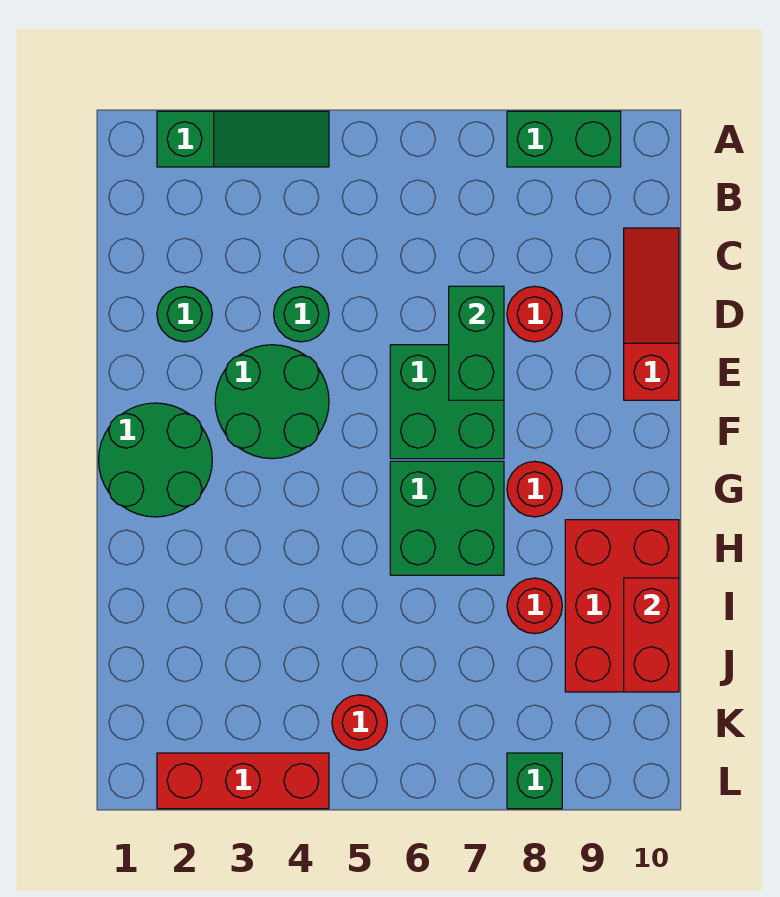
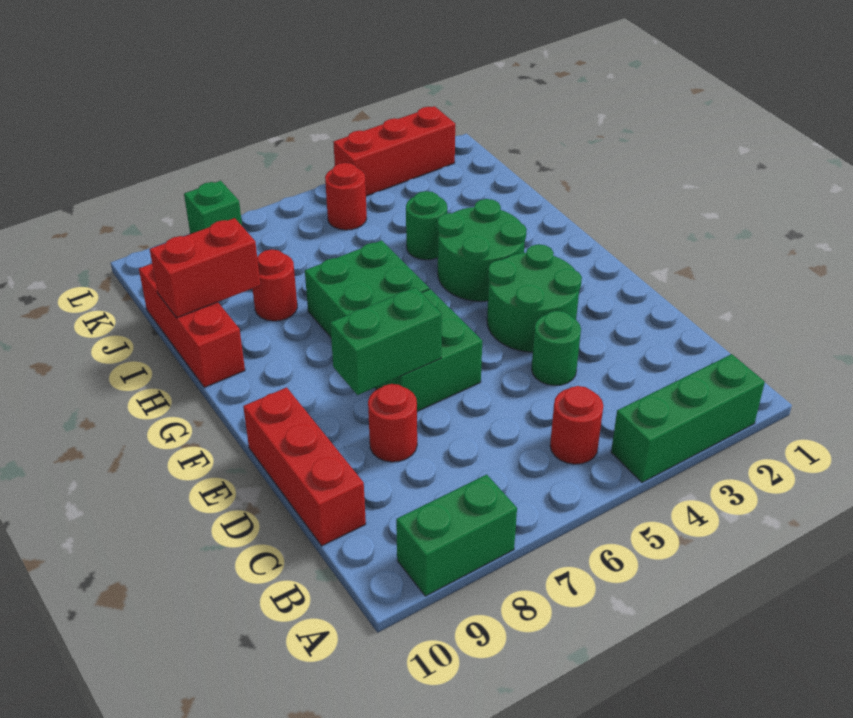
green 1x3 slope [157,111,329,167] -> green 1x3 brick [611,354,765,482]
red 1x3 slope [624,228,679,400] -> red 1x3 brick [243,387,366,546]
green 1x1 round brick [157,286,212,342] -> green 1x1 round brick moved to [406,191,447,260]
green 1x2 brick [449,286,504,400] -> green 1x2 brick turned to [330,287,442,395]
green 2x2 round brick [99,403,212,517] -> green 2x2 round brick moved to [437,199,527,301]
red 1x1 round brick [507,461,562,517] -> red 1x1 round brick moved to [550,386,603,464]
red 2x3 brick [565,520,679,692] -> red 1x3 brick [139,264,245,387]
red 1x2 brick [624,578,679,692] -> red 1x2 brick turned to [150,218,260,318]

